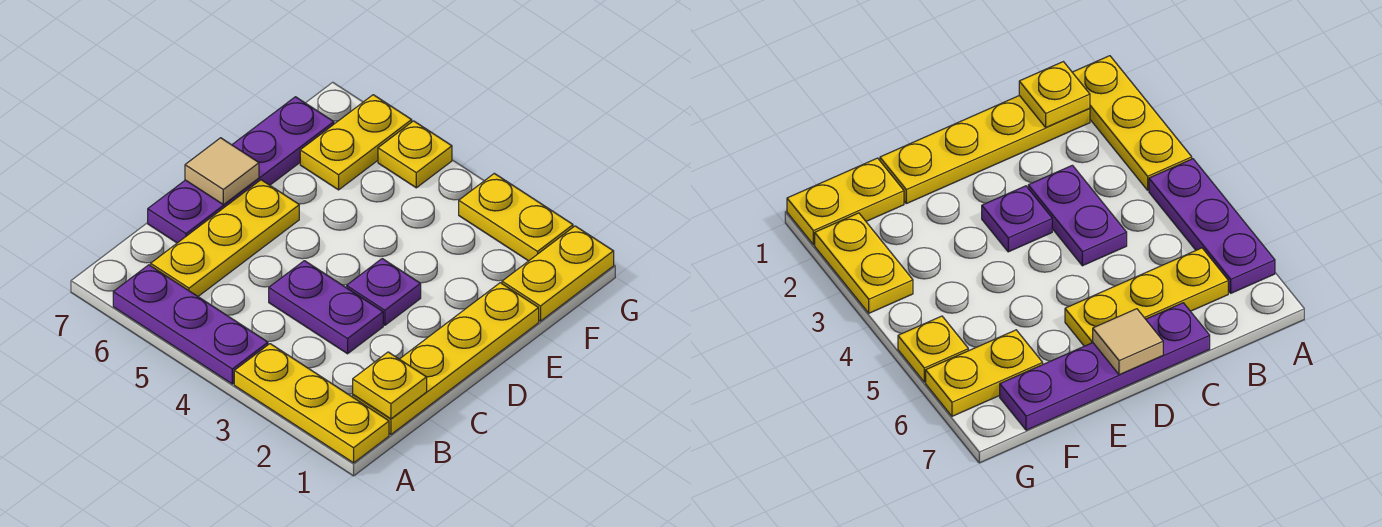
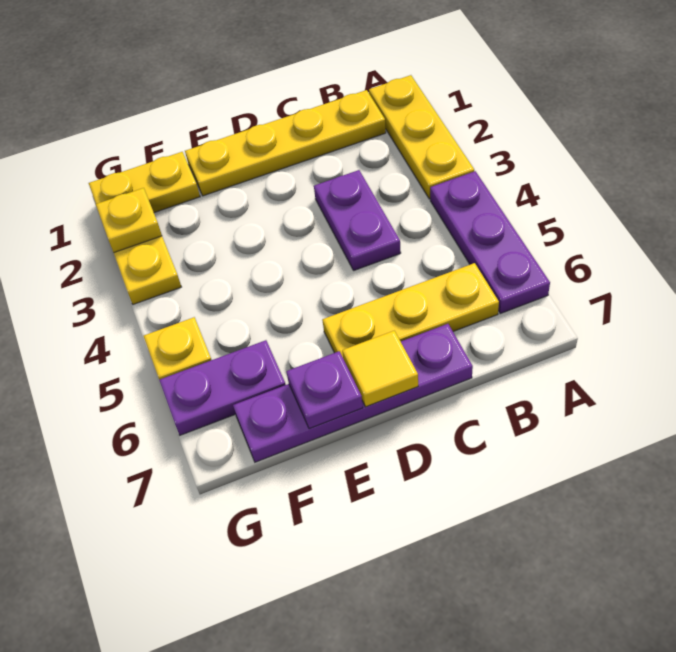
yellow 1x1 plate [353,352,427,419] -> yellow 1x1 plate moved to [96,188,162,253]
purple 1x1 plate [347,259,421,325] -> purple 1x1 plate moved to [286,351,363,429]
tan 1x1 tile [185,138,259,205] -> yellow 1x1 tile [342,331,418,407]
yellow 1x2 plate [300,95,412,190] -> purple 1x2 plate [159,340,286,435]

